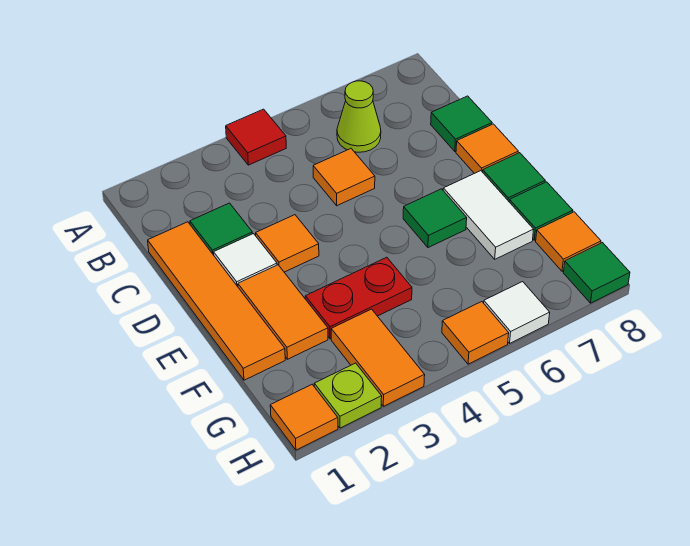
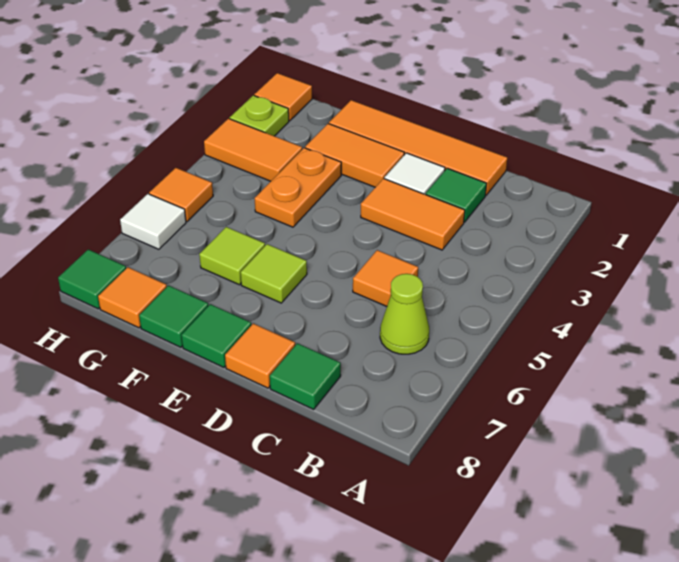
red 1x1 tile [226,109,286,165] -> none
orange 1x1 tile [256,215,319,272] -> orange 1x2 tile [361,179,465,250]
green 1x1 tile [403,189,467,248] -> lime 1x1 tile [241,244,307,303]
white 1x2 tile [443,171,534,259] -> none
red 1x2 plate [305,257,412,339] -> orange 1x2 plate [255,148,341,227]
none -> lime 1x1 tile [199,227,265,285]

